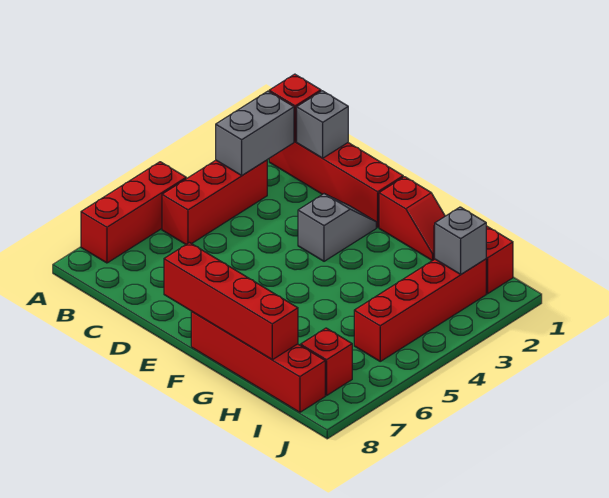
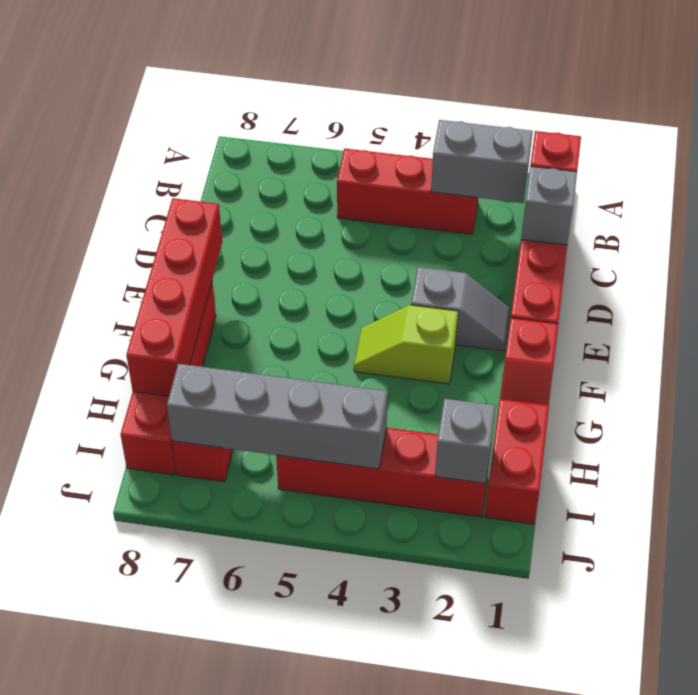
red 1x3 brick [81,162,186,263] -> none
none -> lime 1x2 slope [354,305,458,384]
none -> grey 1x4 brick [167,364,388,469]

